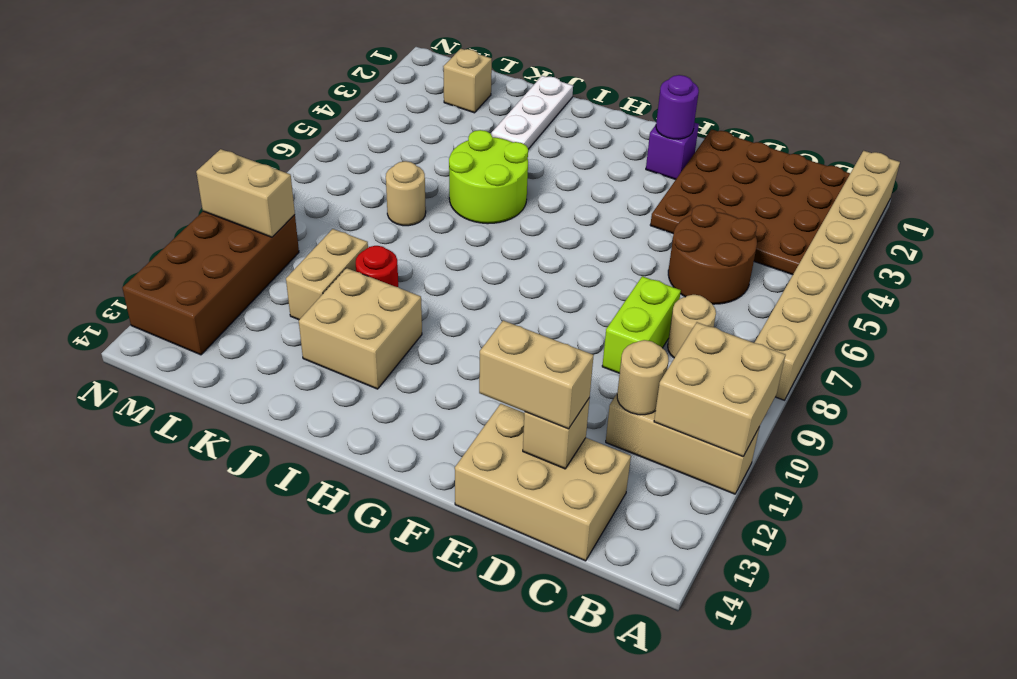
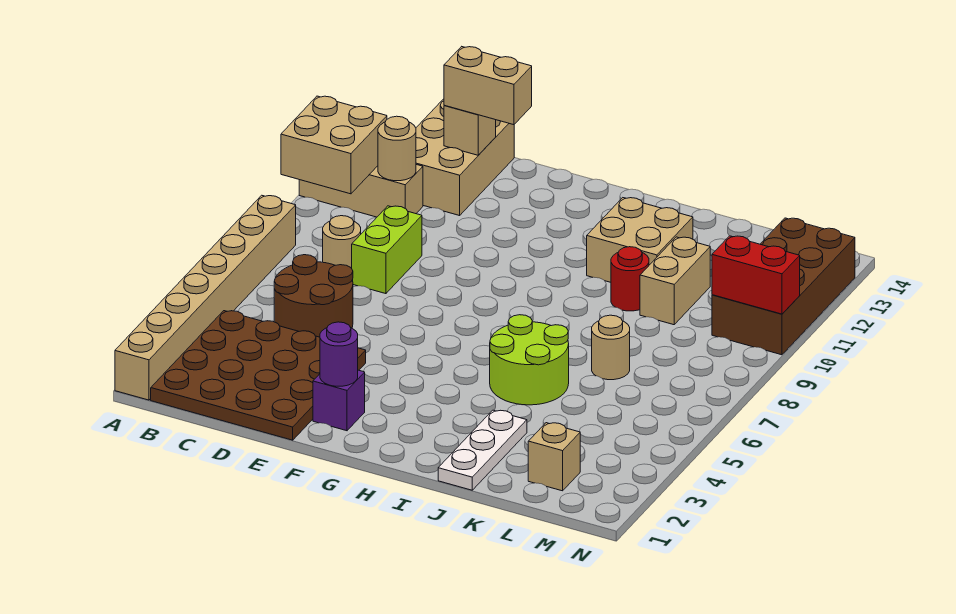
tan 2x3 brick [455,404,631,561] -> tan 2x3 brick turned to [416,99,514,216]
tan 1x2 brick [196,149,295,237] -> red 1x2 brick [712,236,800,314]

